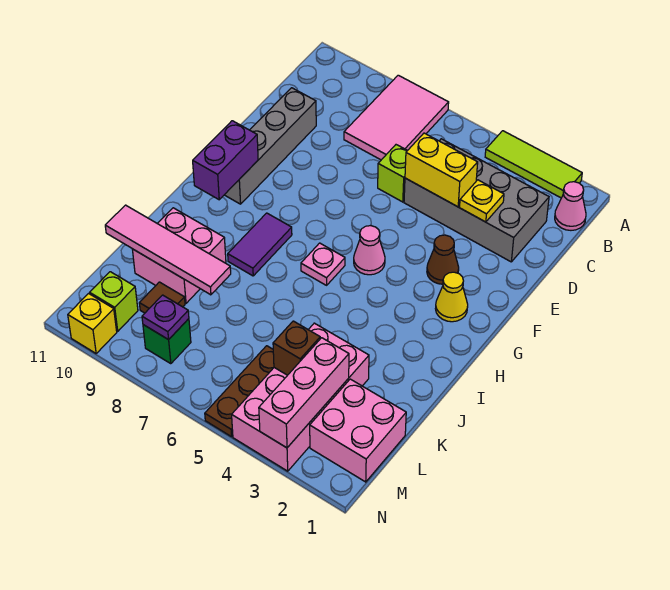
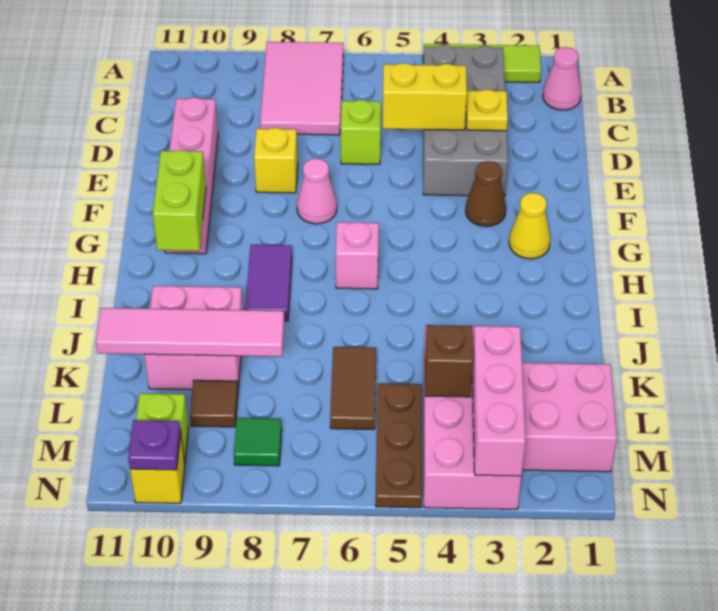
grey 2x4 brick [404,139,549,262] -> grey 2x4 brick turned to [423,45,508,196]
grey 1x4 brick [225,88,316,204] -> pink 1x4 brick [165,97,218,254]
none -> yellow 1x1 brick [254,128,298,193]
pink 1x1 cone [354,226,385,275] -> pink 1x1 cone moved to [297,158,337,224]
purple 1x2 brick [193,121,258,200] -> lime 1x2 brick [153,150,206,251]
pink 1x1 plate [301,243,345,285] -> pink 1x1 brick [336,222,379,289]
none -> brown 1x2 tile [330,347,376,429]
green 1x1 brick [143,319,191,364] -> green 1x1 tile [234,418,282,466]
purple 1x1 plate [142,295,189,340] -> purple 1x1 plate moved to [128,420,181,470]

